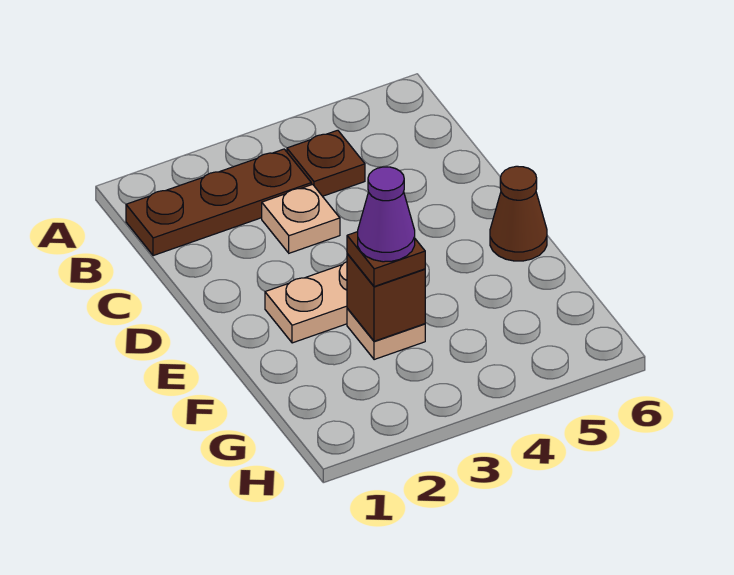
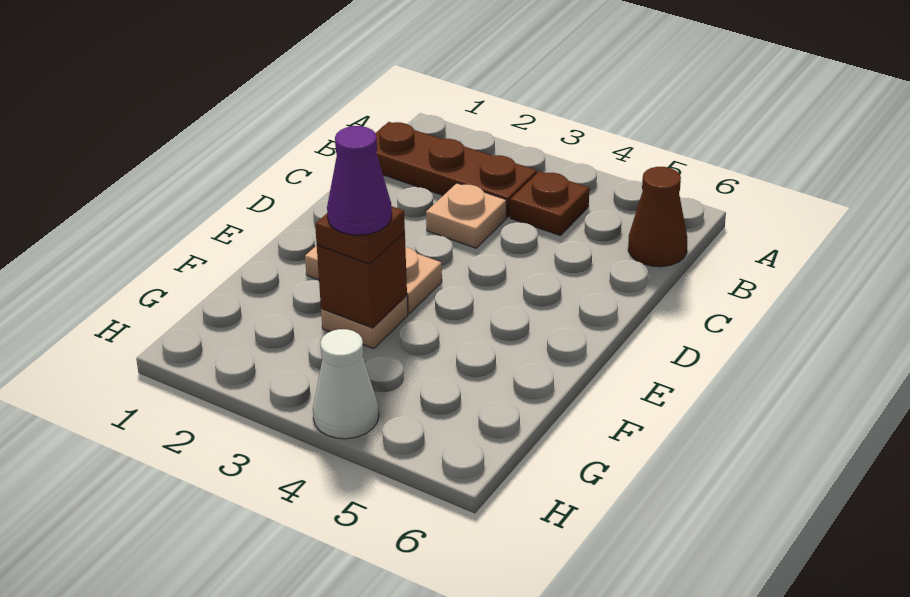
brown 1x1 cone [490,166,547,261] -> brown 1x1 cone moved to [628,167,687,267]
none -> white 1x1 cone [313,329,379,439]

